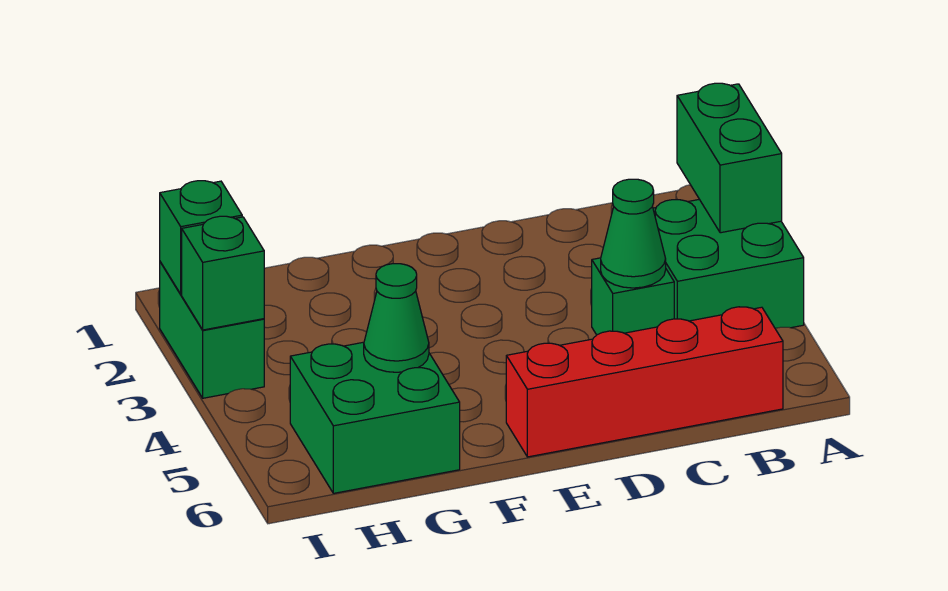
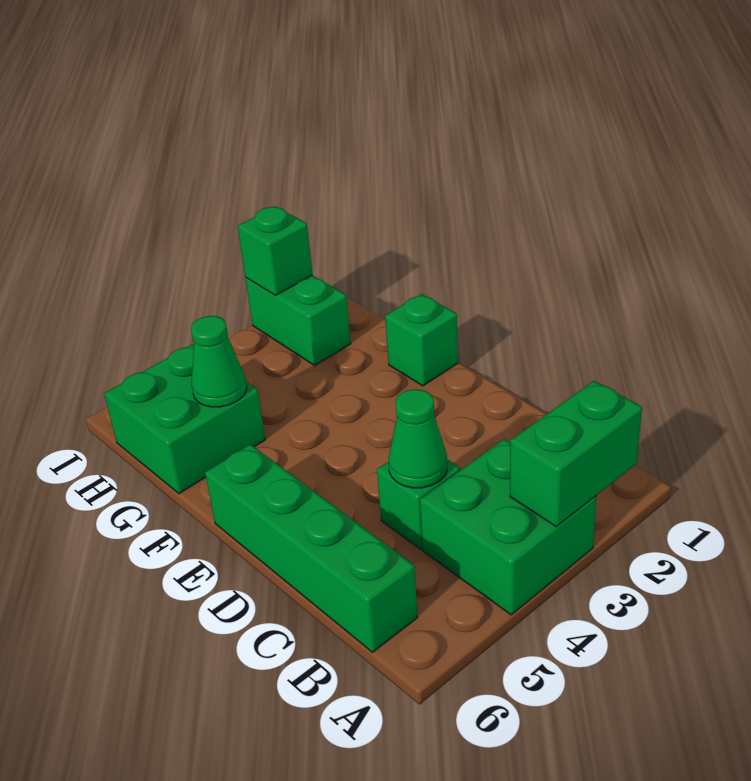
red 1x4 brick [506,307,783,457] -> green 1x4 brick [205,444,418,652]
green 1x2 brick [160,262,264,398] -> green 1x2 brick turned to [246,275,351,365]
green 1x1 brick [182,216,264,330] -> green 1x1 brick moved to [385,294,458,386]

